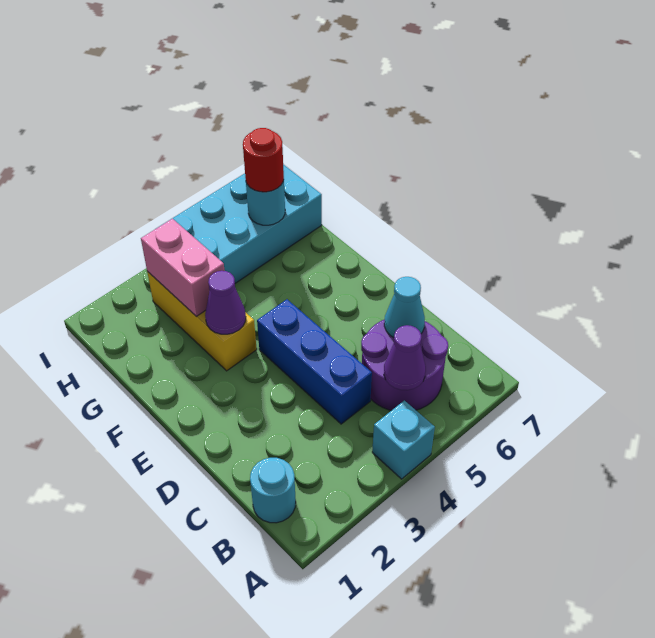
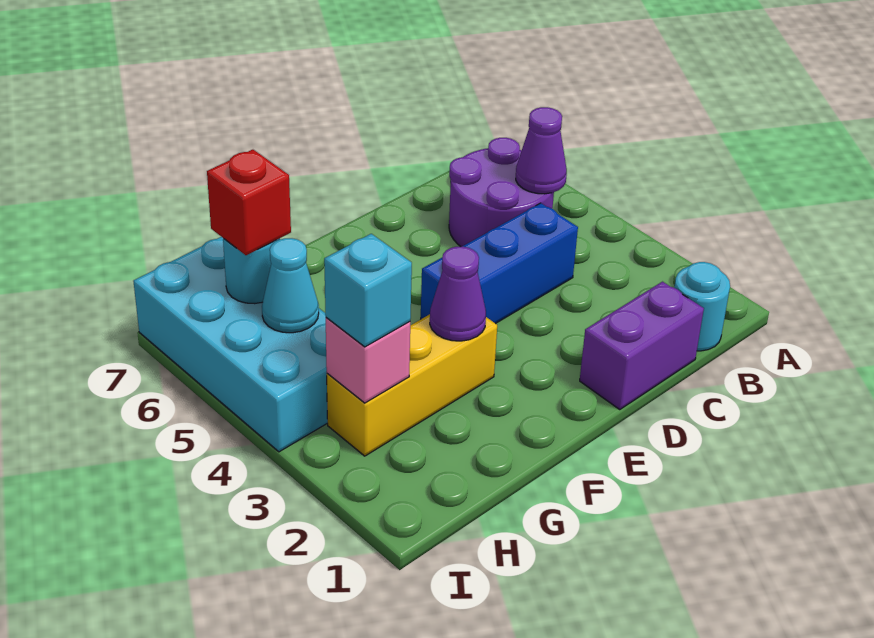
cyan 1x1 brick [372,401,435,479] -> cyan 1x1 brick moved to [324,234,412,347]
none -> purple 1x2 brick [580,282,704,410]
cyan 1x1 cone [384,277,425,338] -> cyan 1x1 cone moved to [262,238,319,333]
pink 1x2 brick [141,219,225,316] -> pink 1x1 brick [326,318,410,403]
red 1x1 round brick [243,128,284,192] -> red 1x1 brick [207,150,291,255]

